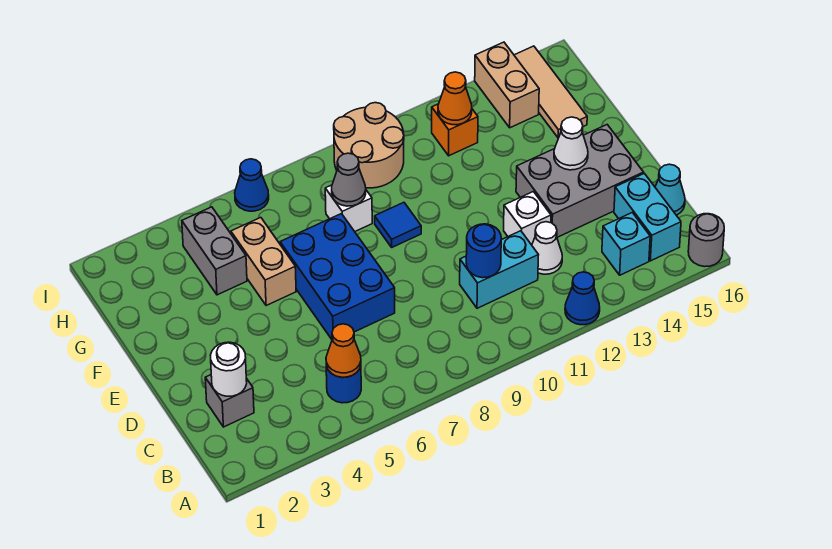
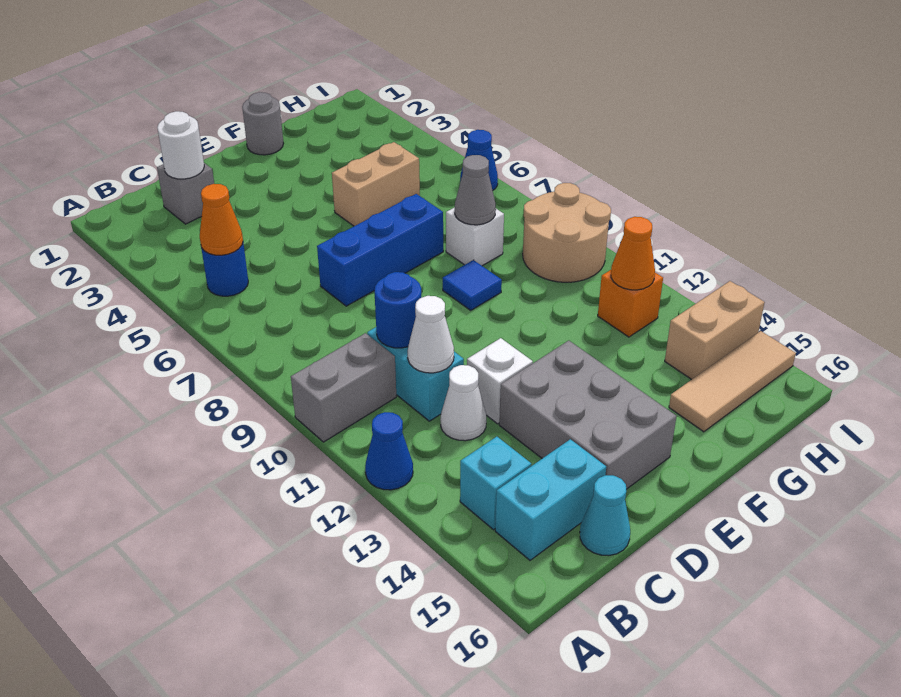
grey 1x1 round brick [688,214,724,267] -> grey 1x1 round brick moved to [242,92,283,155]
blue 2x3 brick [280,214,395,339] -> blue 1x3 brick [317,194,443,306]
white 1x1 cone [554,117,588,170] -> white 1x1 cone moved to [408,296,454,373]
grey 1x2 brick [182,207,247,295] -> grey 1x2 brick moved to [291,333,396,442]

